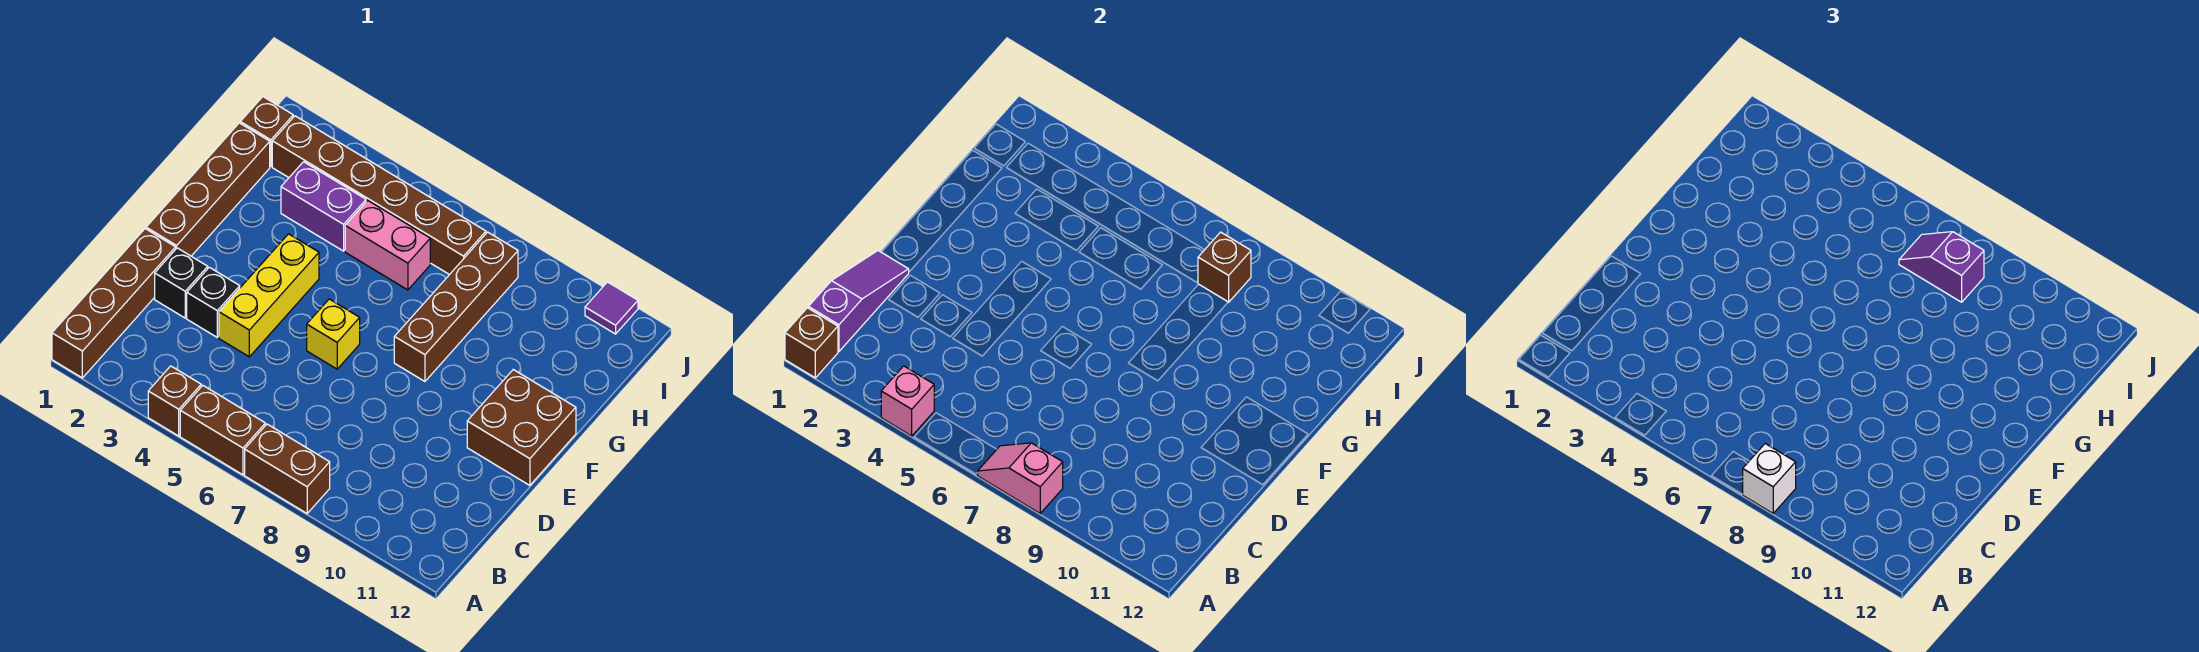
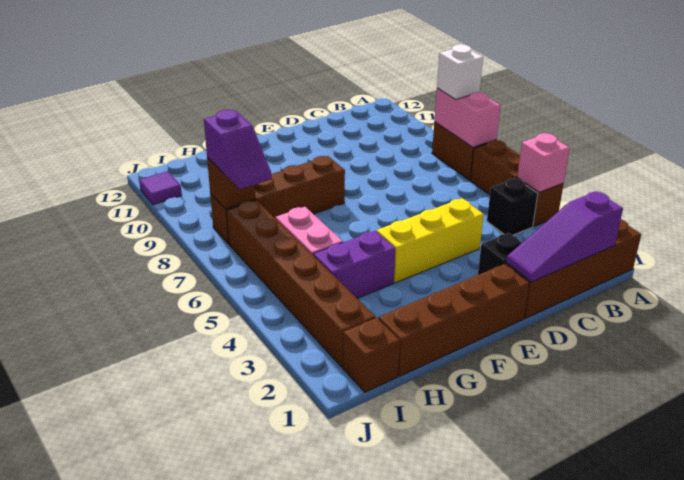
brown 1x1 brick [785,308,838,378] -> none
pink 1x2 slope [977,443,1063,513] -> pink 1x2 brick [434,88,501,147]
black 1x1 brick [187,267,240,337] -> black 1x1 brick moved to [487,178,538,235]
yellow 1x1 brick [307,299,360,369] -> none
brown 2x2 brick [467,370,576,485] -> none
purple 1x2 brick [281,162,366,251] -> purple 1x2 brick turned to [313,231,395,298]

